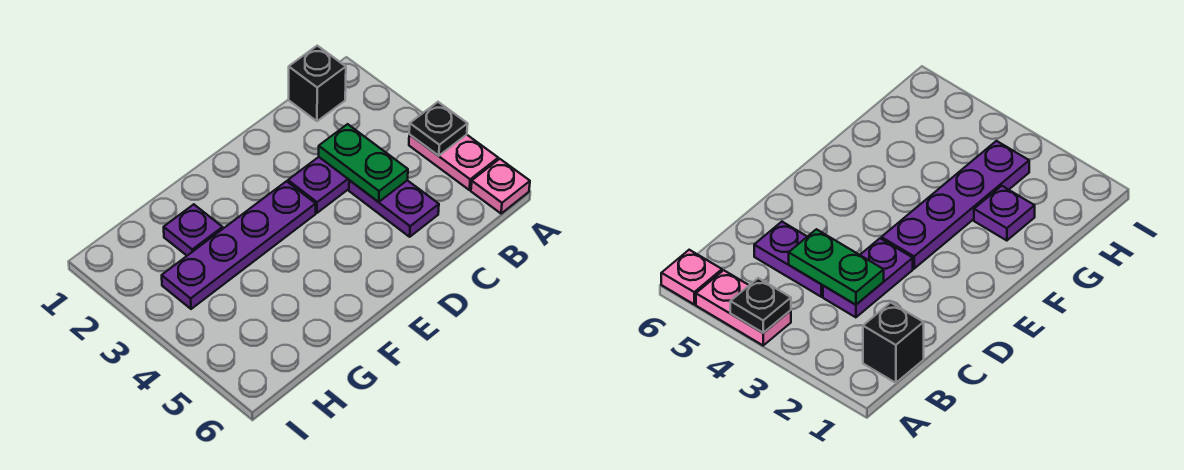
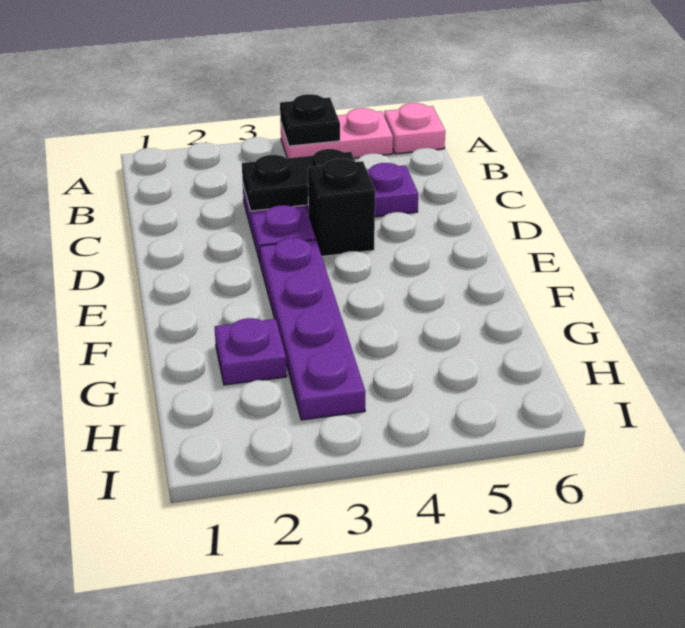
black 1x1 brick [289,46,346,121] -> black 1x1 brick moved to [308,159,375,256]
green 1x2 plate [319,124,408,202] -> black 1x2 plate [242,149,355,211]

